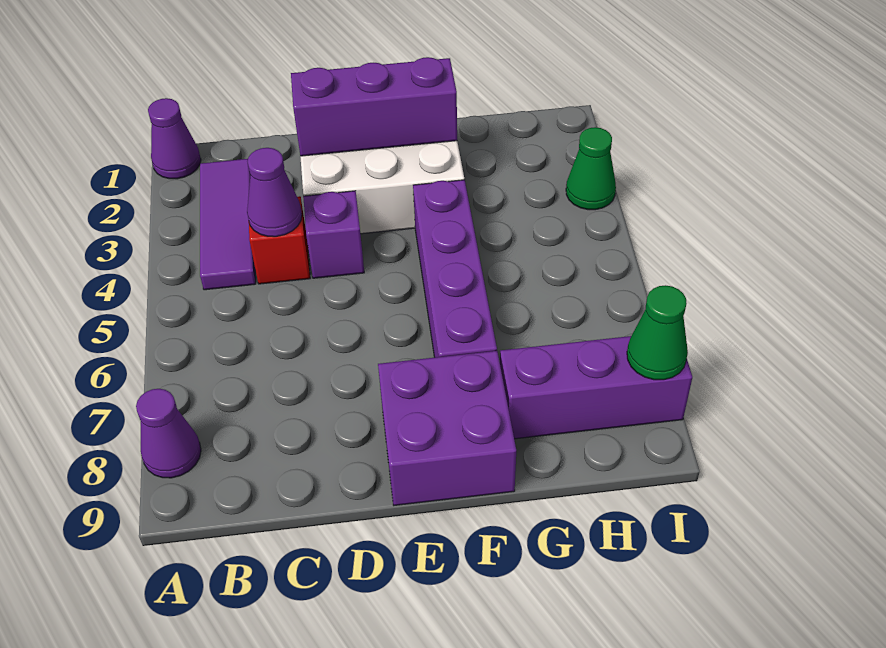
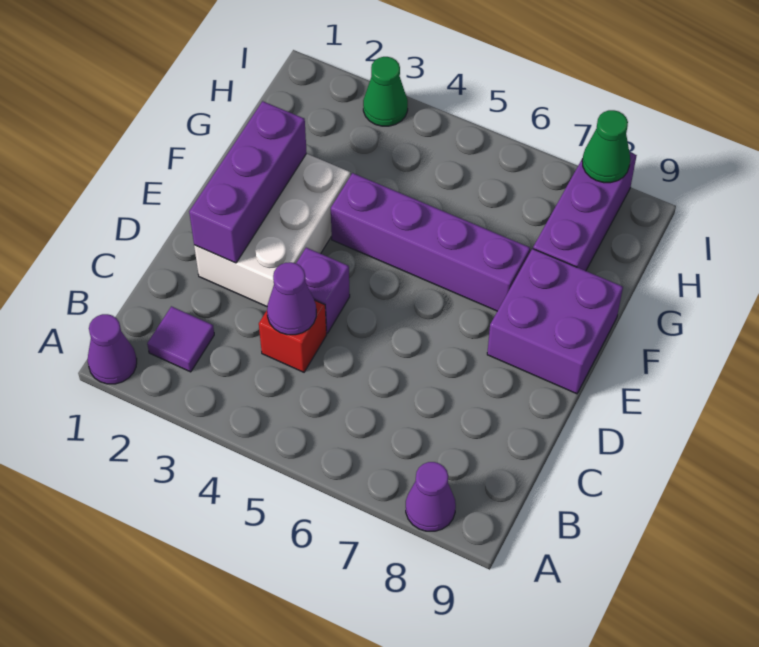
purple 1x3 tile [200,159,256,290] -> purple 1x1 tile [147,306,214,372]

